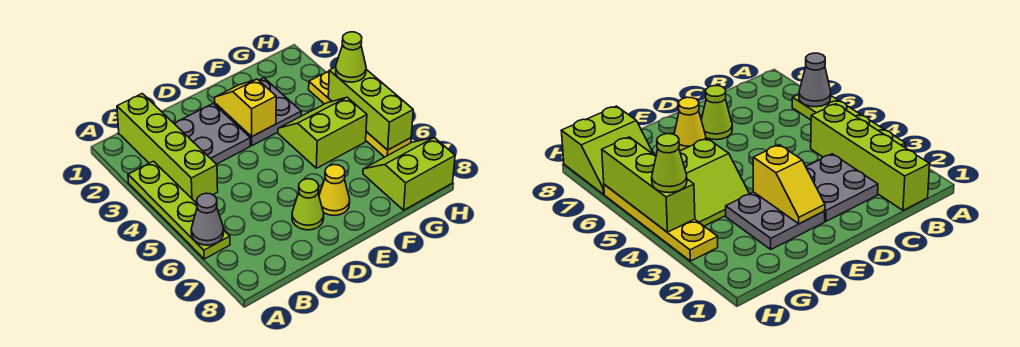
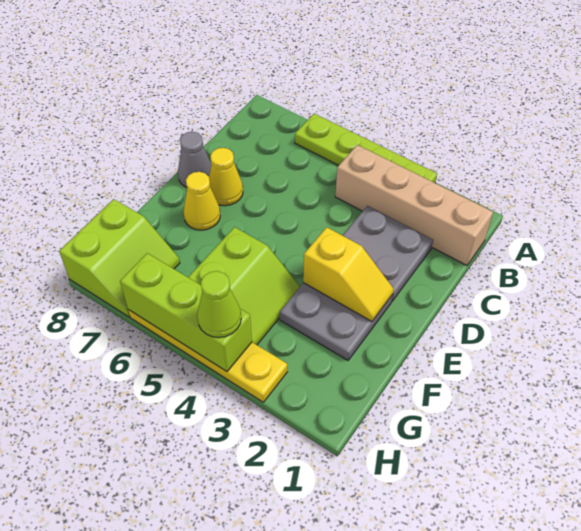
grey 1x1 cone [191,193,224,245] -> grey 1x1 cone moved to [178,132,211,187]
lime 1x4 brick [117,94,218,203] -> tan 1x4 brick [335,145,493,265]
lime 1x1 cone [292,179,324,230] -> yellow 1x1 cone [209,148,243,206]

